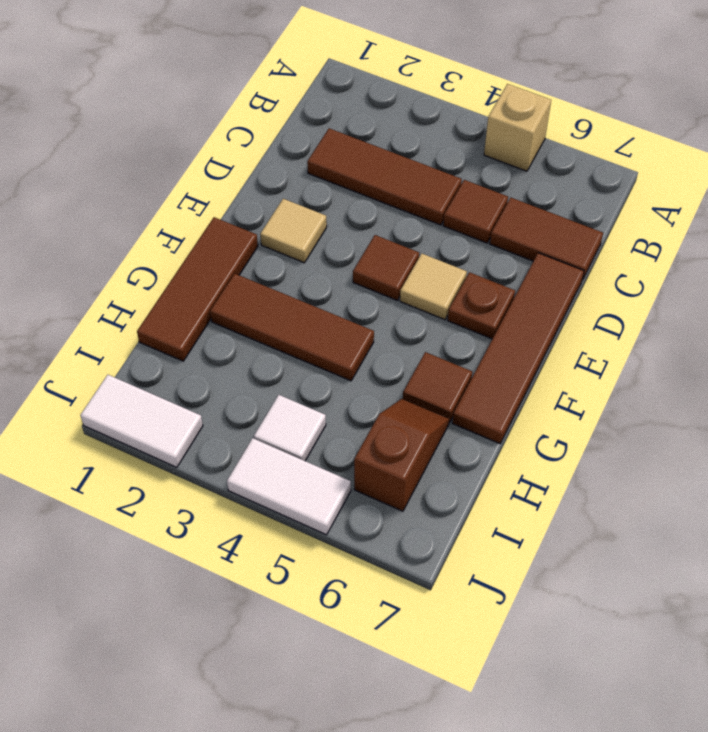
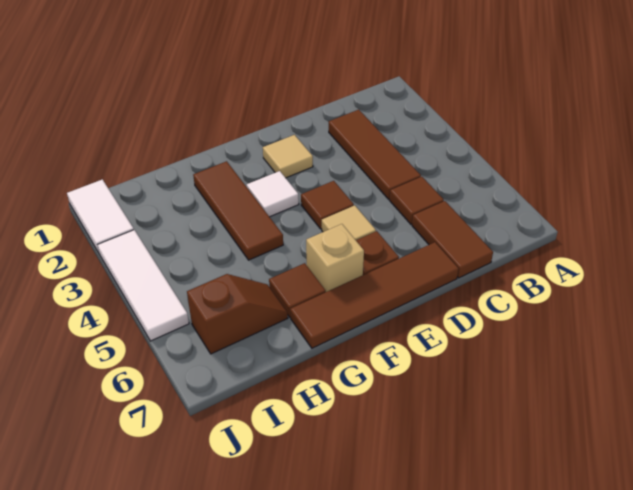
tan 1x1 brick [484,84,551,171] -> tan 1x1 brick moved to [306,224,364,292]
brown 1x3 tile [137,217,258,361] -> none
white 1x1 tile [254,395,326,461] -> white 1x1 tile moved to [247,171,299,217]
white 1x2 tile [227,438,351,535] -> white 1x3 tile [98,230,189,341]

